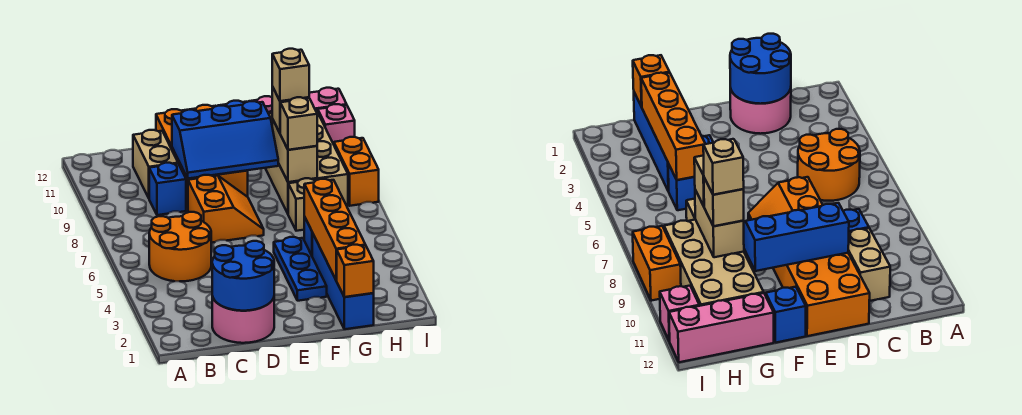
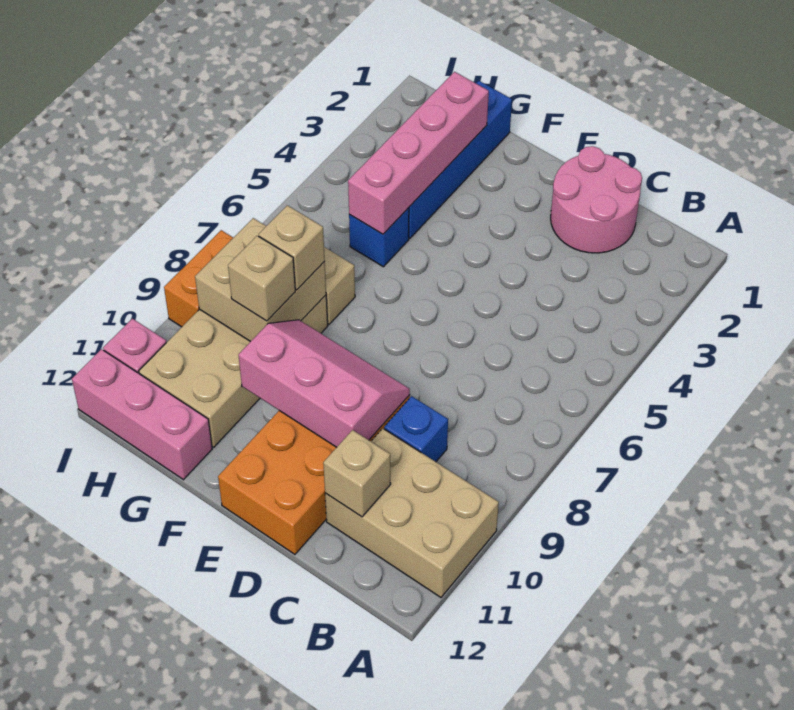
orange 2x2 round brick [149,212,211,281] -> none
blue 2x2 round brick [212,241,274,311] -> none
tan 1x2 brick [133,130,178,198] -> tan 2x3 brick [325,429,499,597]
orange 2x2 slope [188,175,264,243] -> none
blue 2x3 slope [172,101,278,179] -> pink 2x3 slope [239,320,410,447]
blue 1x3 plate [274,237,327,301] -> none
blue 1x1 brick [766,287,806,343] -> none
orange 1x1 brick [336,245,374,297] -> none
orange 1x4 brick [304,179,365,280] -> pink 1x4 brick [348,72,489,234]
tan 1x2 brick [272,119,317,182] -> tan 2x2 brick [195,218,326,342]
tan 1x1 brick [272,49,309,101] -> tan 1x1 brick moved to [323,430,391,517]

